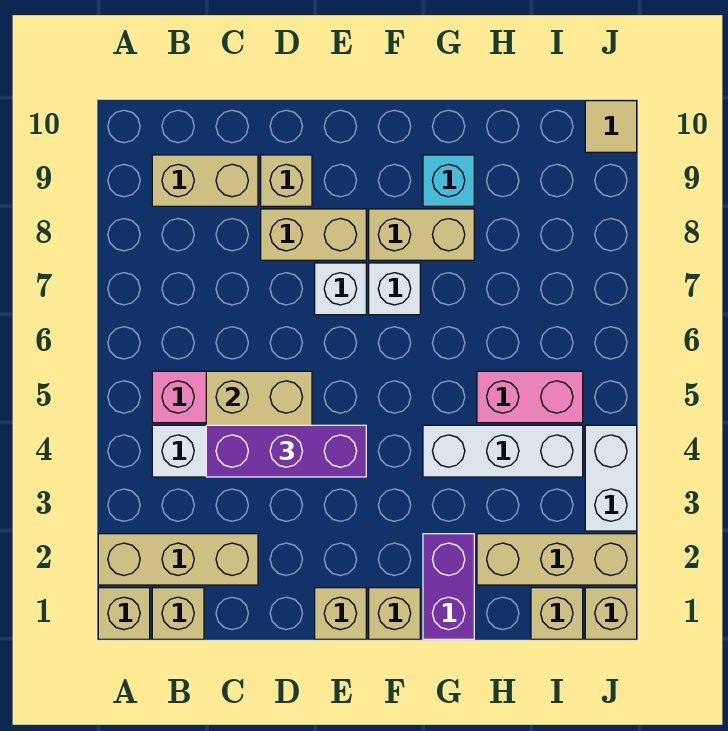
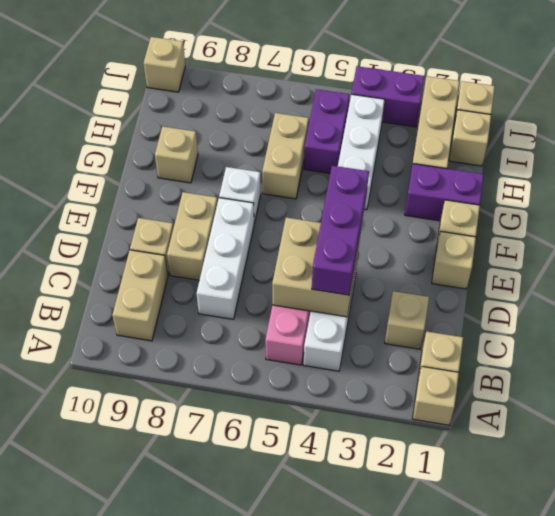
tan 1x3 brick [98,534,258,585] -> tan 1x1 brick [385,291,429,349]
white 1x1 brick [315,263,366,315] -> white 1x3 brick [197,198,254,319]
tan 1x2 brick [369,209,474,260] -> tan 1x2 brick moved to [262,113,309,199]
cyan 1x1 brick [423,155,474,206] -> tan 1x1 brick [155,126,198,183]
pink 1x2 brick [477,371,583,423] -> purple 1x2 brick [304,89,349,173]
white 1x2 brick [585,425,637,531] -> purple 1x2 brick [351,66,424,127]
tan 1x1 tile [585,101,637,152] -> tan 1x1 brick [144,37,185,92]

